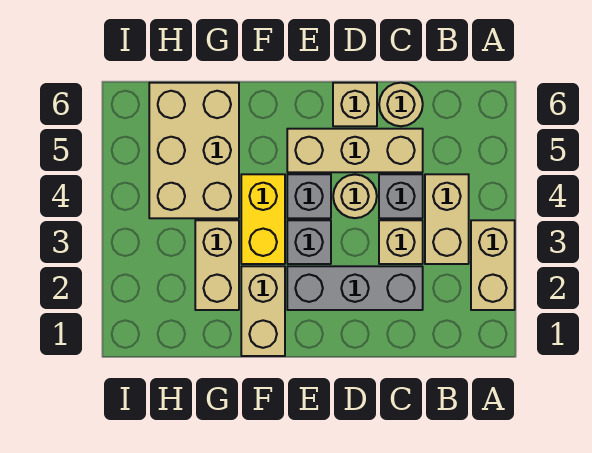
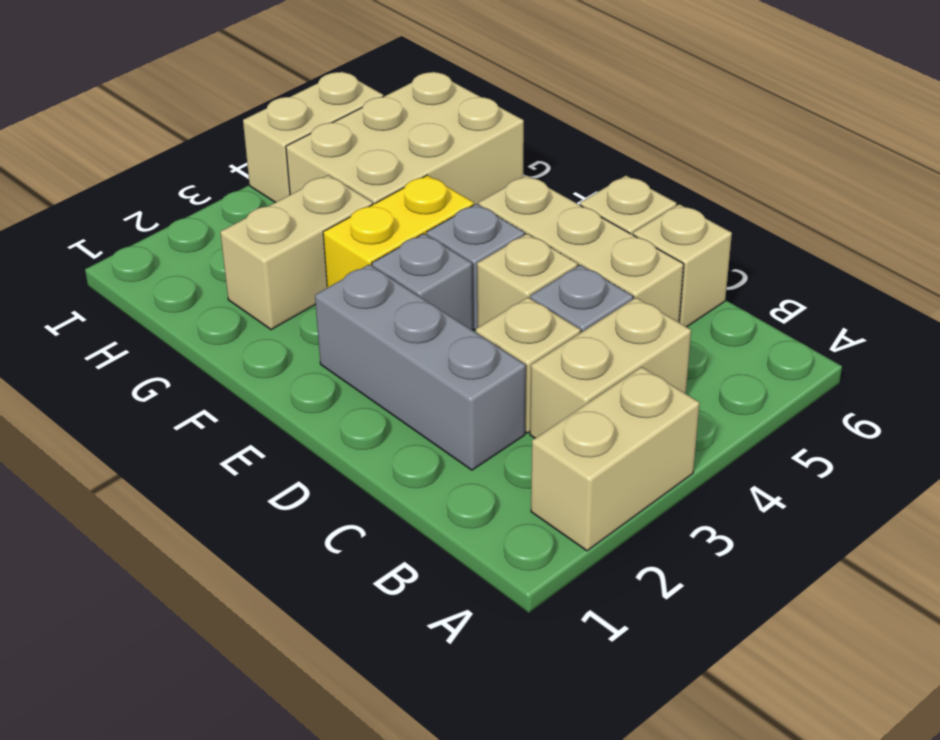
tan 1x1 round brick [379,83,423,126] -> tan 1x1 brick [633,204,732,327]
tan 1x1 round brick [333,175,377,218] -> tan 1x1 brick [477,234,578,327]
tan 1x2 brick [241,266,285,356] -> tan 1x2 brick moved to [243,72,383,203]

